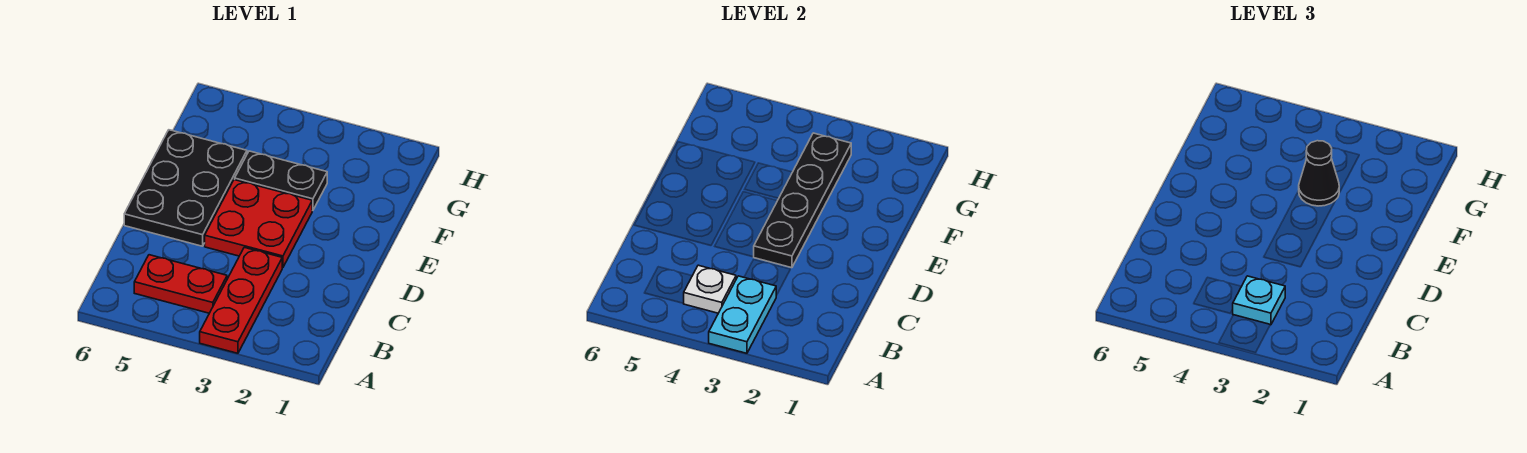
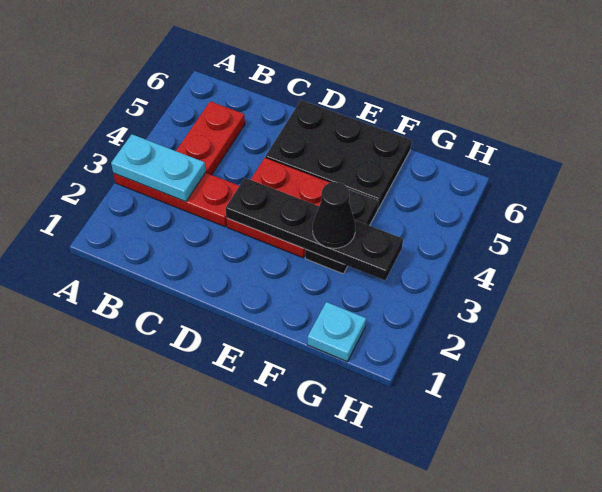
cyan 1x1 plate [1233,276,1285,325] -> cyan 1x1 plate moved to [307,302,366,362]
white 1x1 plate [683,265,736,313] -> none

